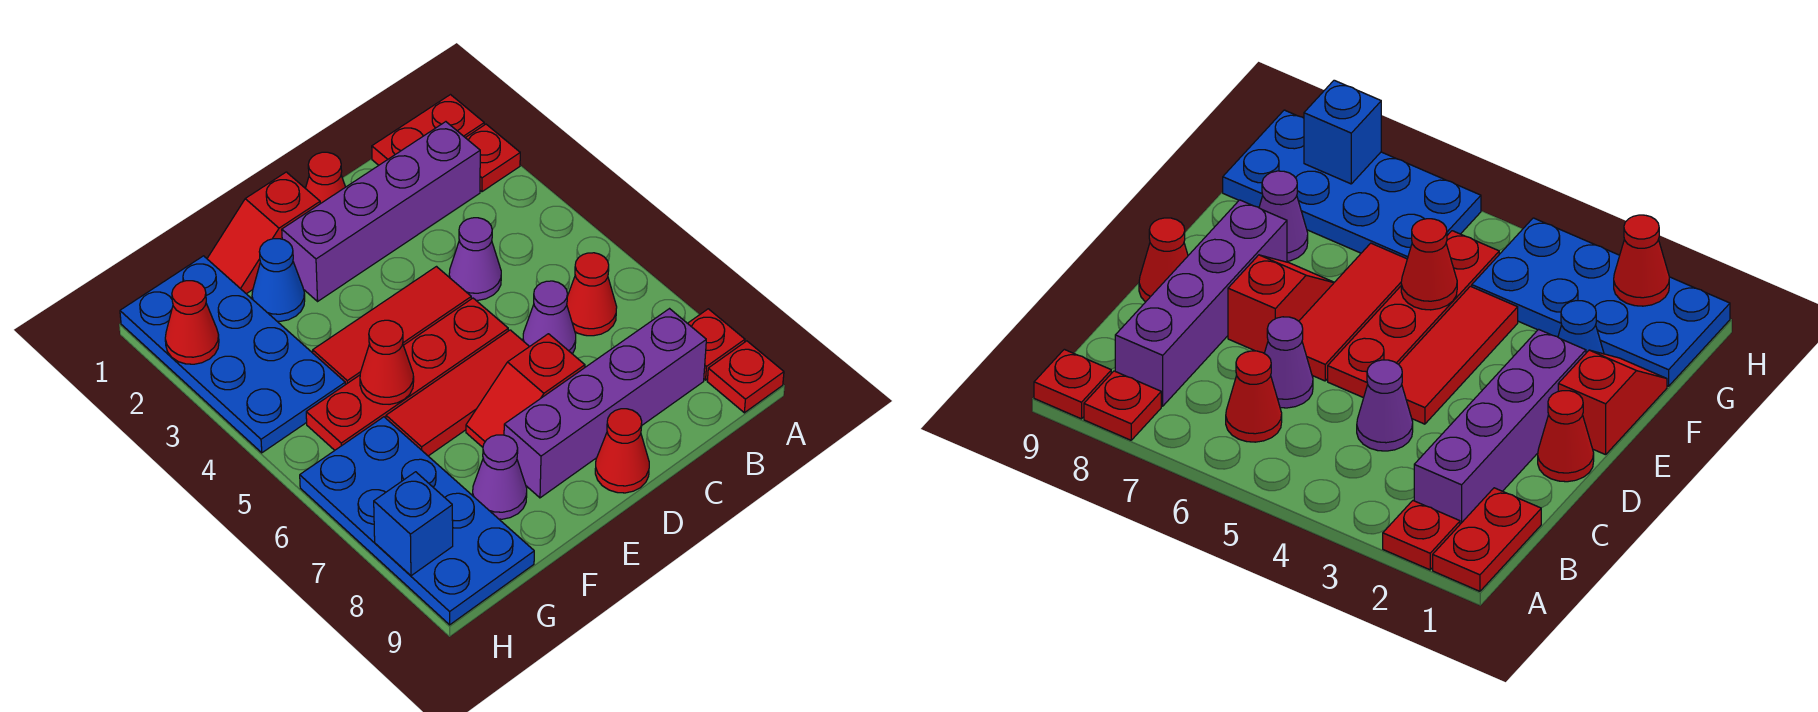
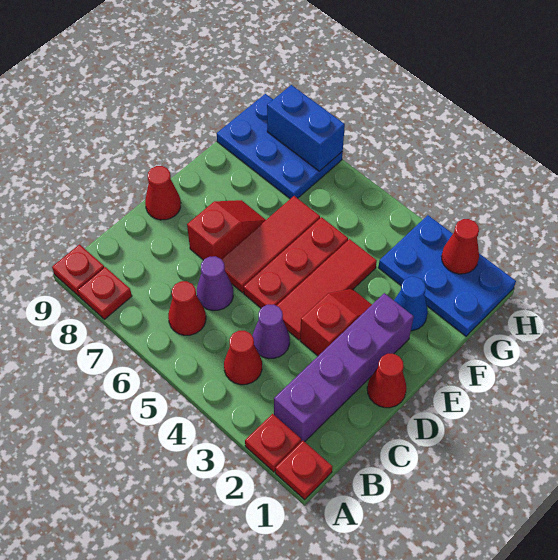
red 1x2 plate [372,95,484,165] -> red 1x1 plate [275,441,333,500]
purple 1x4 brick [504,309,706,498] -> none
red 1x4 plate [306,298,508,450] -> red 1x3 plate [244,217,348,308]
red 1x2 slope [207,172,320,294] -> red 1x2 slope moved to [300,289,372,356]
red 1x1 cone [360,320,414,404] -> red 1x1 cone moved to [224,331,262,385]
purple 1x1 cone [473,435,527,519] -> none
blue 2x4 plate [120,256,345,453] -> blue 2x3 plate [378,215,516,336]
blue 2x4 plate [300,417,534,625] -> blue 2x3 plate [217,94,343,199]
blue 1x1 brick [374,472,453,576] -> blue 1x2 brick [267,85,345,171]

